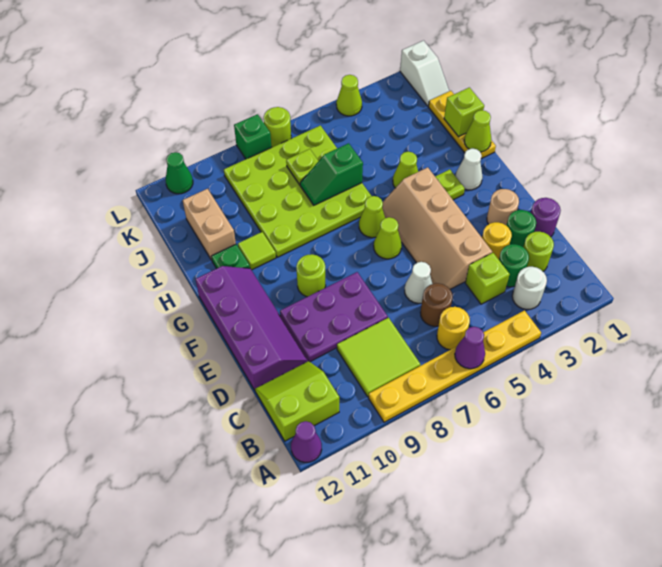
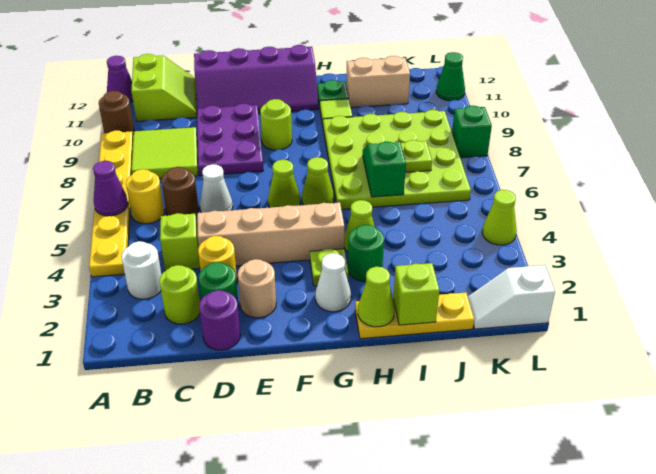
none -> brown 1x1 round brick [99,91,134,134]
green 1x1 round brick [499,244,529,287] -> green 1x1 round brick moved to [348,225,384,282]
lime 1x1 round brick [264,107,291,147] -> none

